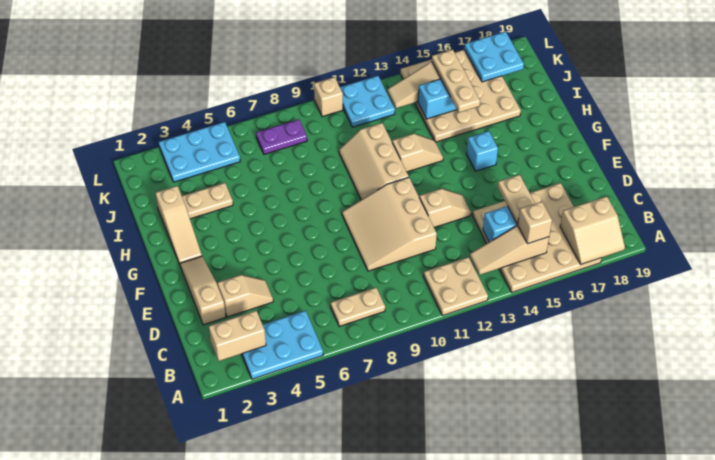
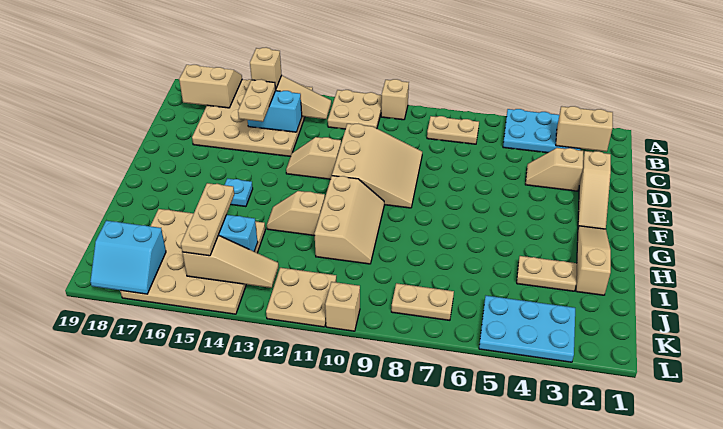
none -> tan 1x1 brick [381,79,409,120]
cyan 1x1 brick [467,131,498,171] -> cyan 1x1 plate [225,178,253,207]
purple 1x2 plate [256,119,307,154] -> tan 1x2 plate [391,283,454,320]
cyan 2x2 plate [340,76,395,127] -> tan 2x2 plate [266,268,336,327]
cyan 2x2 plate [464,32,524,82] -> cyan 2x2 slope [90,221,166,294]

